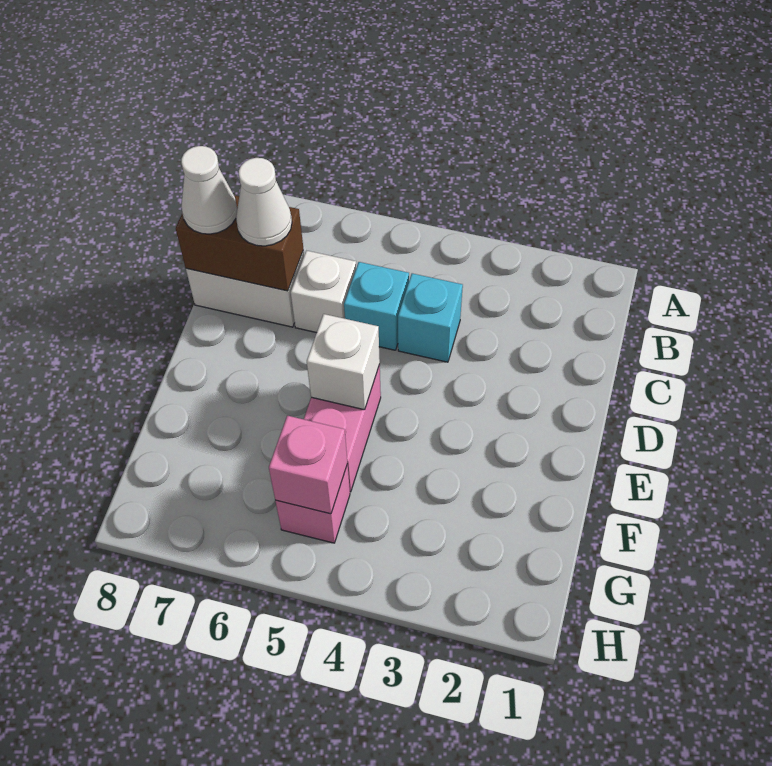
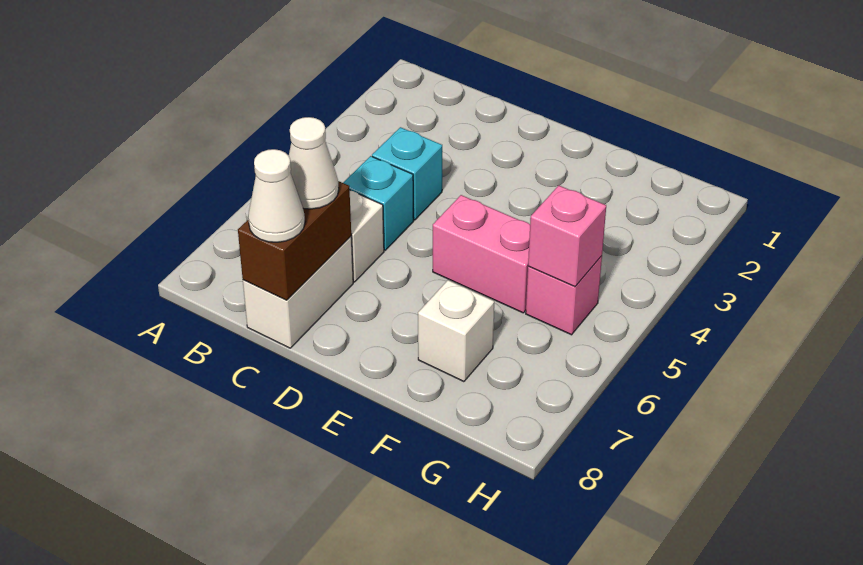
white 1x1 brick [307,314,380,410] -> white 1x1 brick moved to [418,280,494,382]

